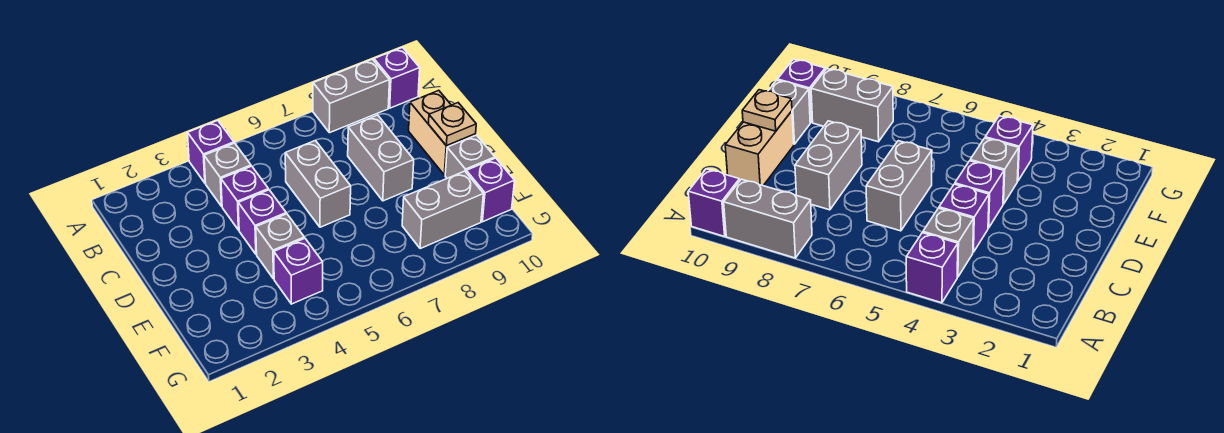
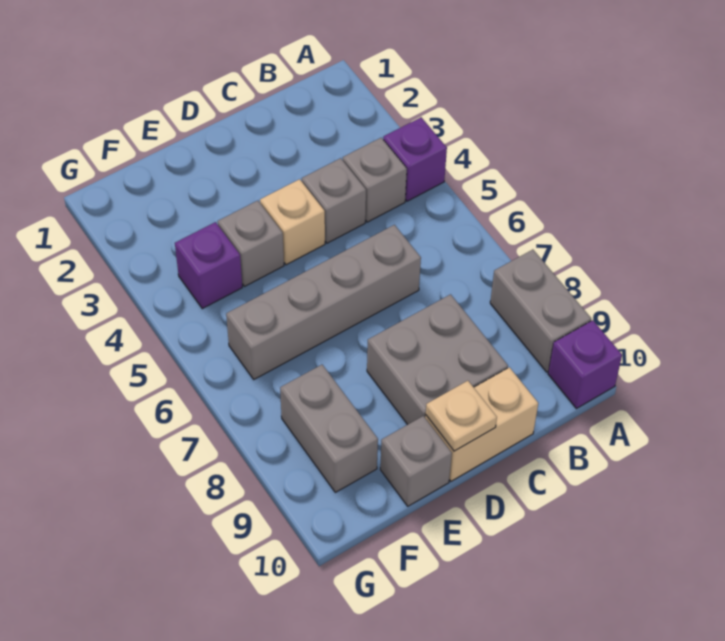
purple 1x1 brick [221,166,268,230] -> grey 1x1 brick [302,158,366,243]
grey 1x2 brick [285,140,351,227] -> grey 1x4 brick [226,225,421,379]
grey 1x2 brick [348,115,414,201] -> grey 2x2 brick [367,294,508,425]
purple 1x1 brick [238,190,286,254] -> tan 1x1 brick [260,179,325,265]
purple 1x1 brick [466,158,515,222] -> none

